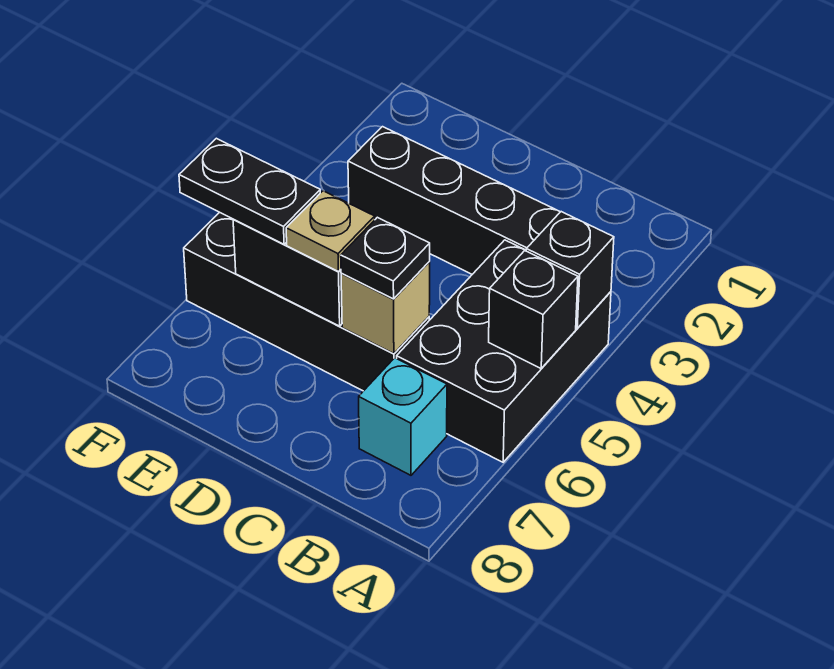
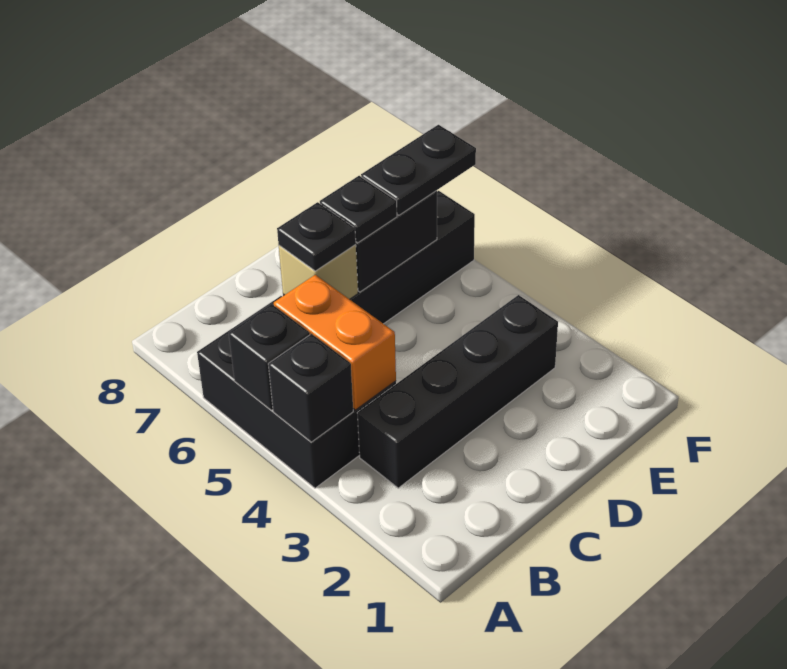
none -> orange 1x2 brick [274,275,396,410]
cyan 1x1 brick [359,358,447,475] -> none
tan 1x1 plate [286,191,375,272] -> black 1x1 plate [320,176,397,243]

